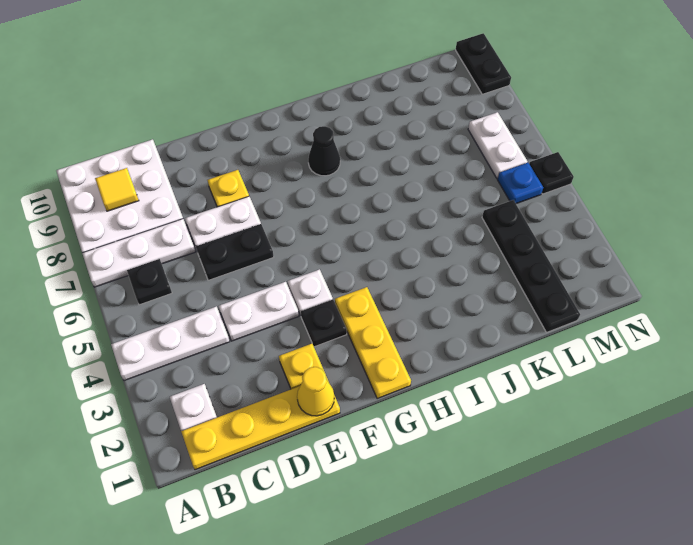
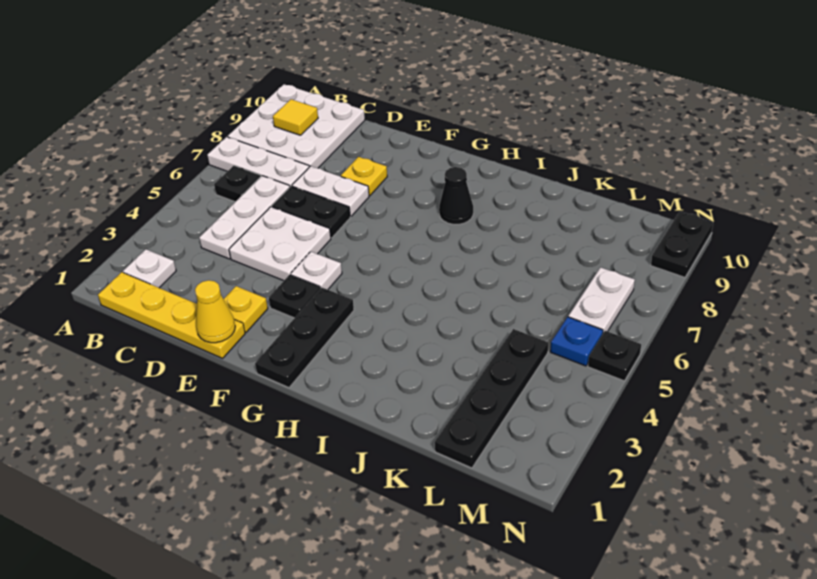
white 1x3 plate [111,306,230,381] -> white 1x3 plate turned to [199,176,290,259]
white 1x2 plate [219,282,299,341] -> white 2x2 plate [229,207,331,281]
yellow 1x3 plate [335,287,411,398] -> black 1x3 plate [255,287,354,388]

